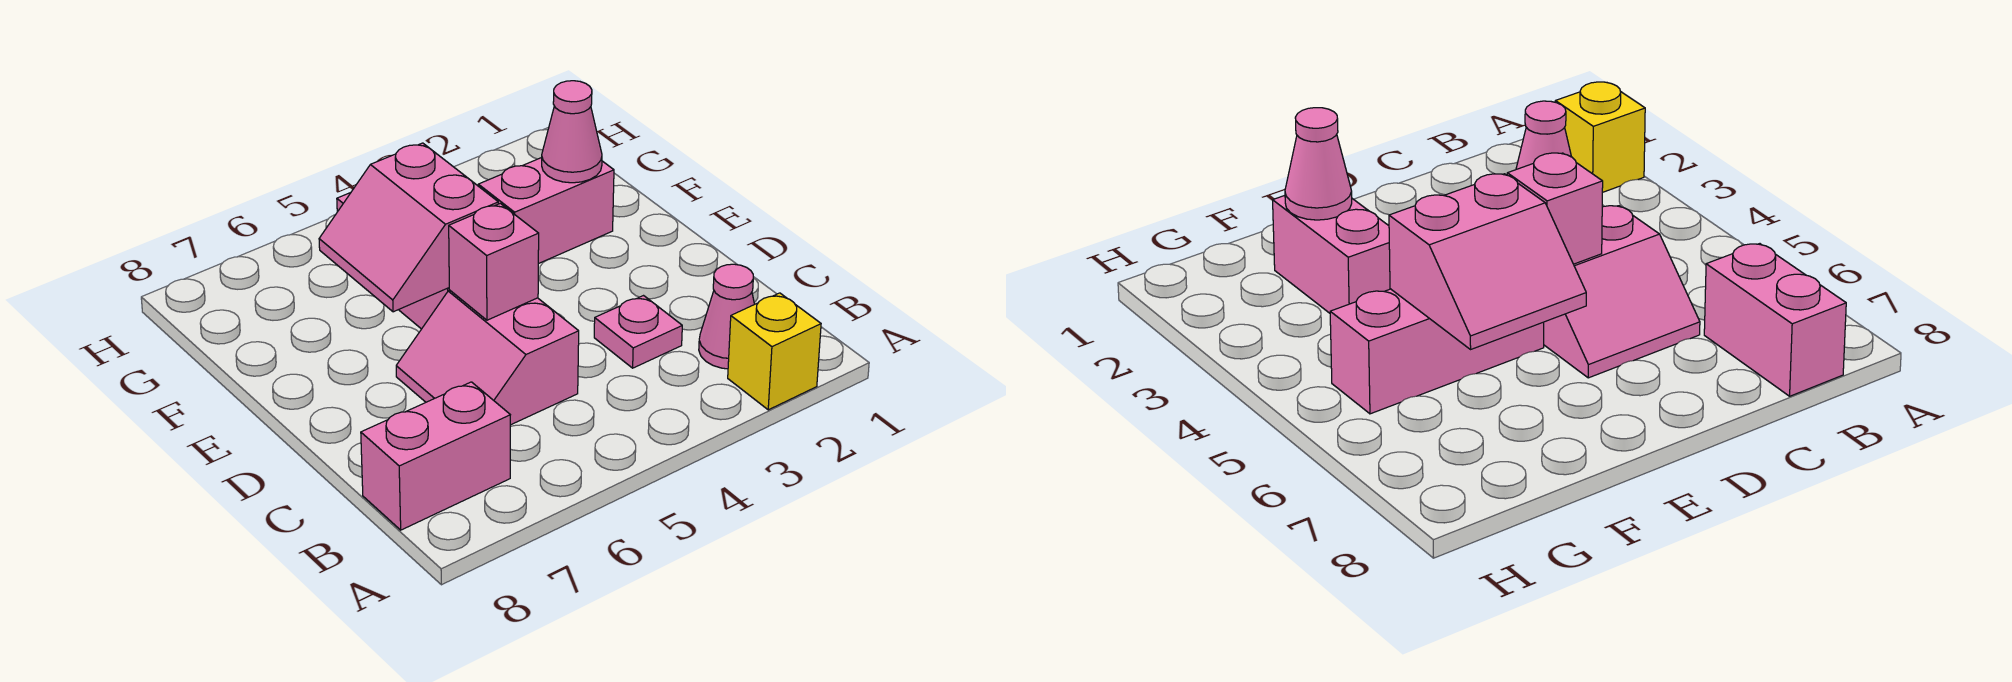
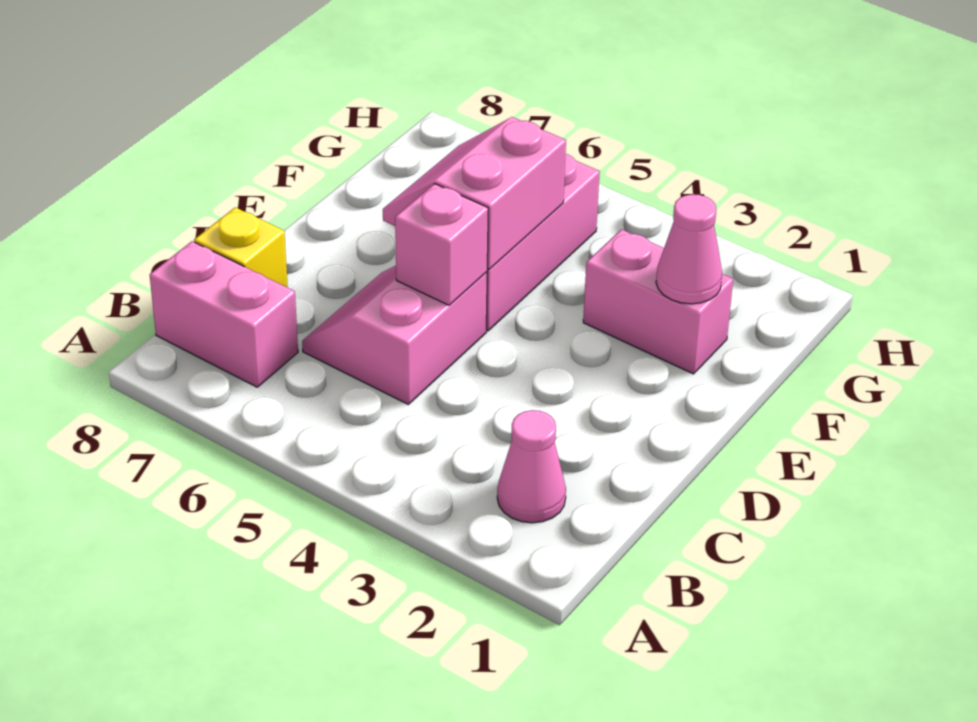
yellow 1x1 brick [728,293,821,410] -> yellow 1x1 brick moved to [194,207,288,287]
pink 1x1 plate [594,296,682,368] -> none

